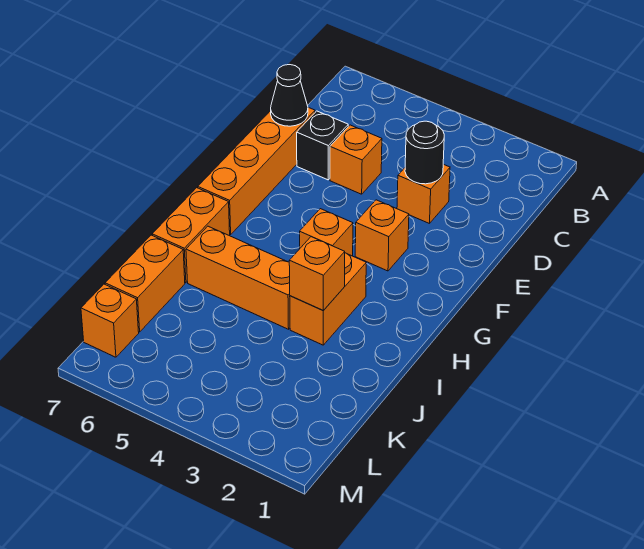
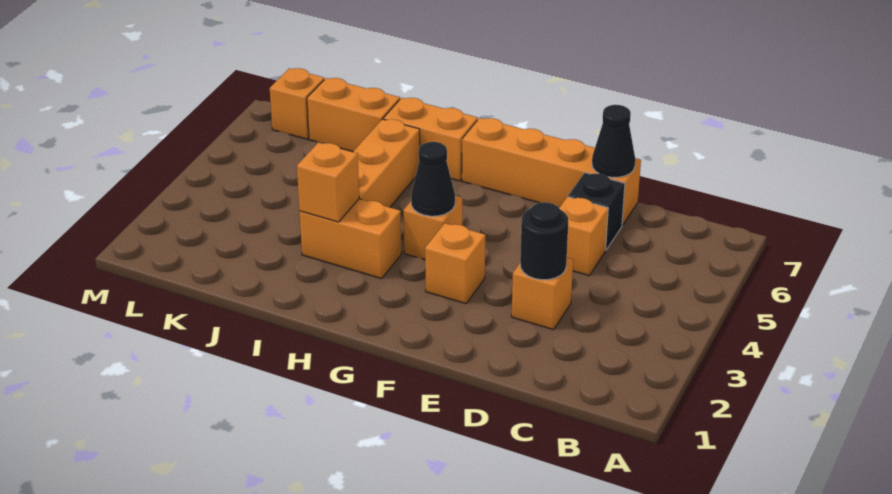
none -> black 1x1 cone [411,142,455,216]

